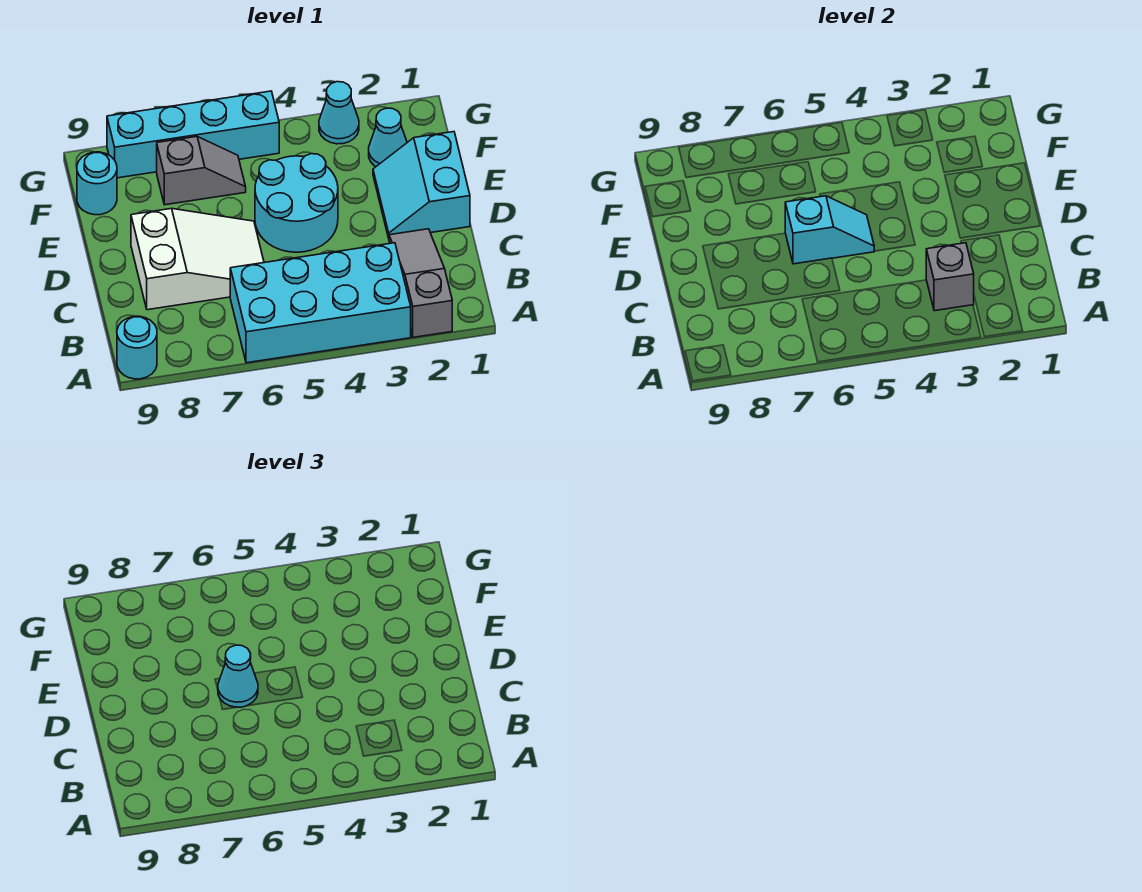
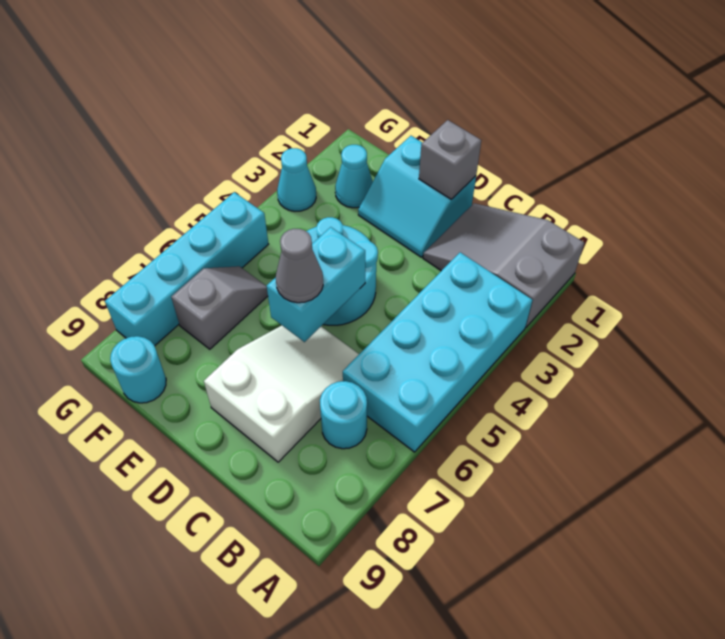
grey 1x3 slope [389,229,452,337] -> grey 2x3 slope [423,203,584,327]
cyan 1x1 round brick [117,316,157,379] -> cyan 1x1 round brick moved to [320,381,367,449]
grey 1x1 brick [926,243,974,311] -> grey 1x1 brick moved to [419,120,481,199]
cyan 1x2 slope [785,196,874,264] -> cyan 1x2 brick [267,227,365,342]
cyan 1x1 cone [218,645,258,707] -> grey 1x1 cone [276,229,323,303]

